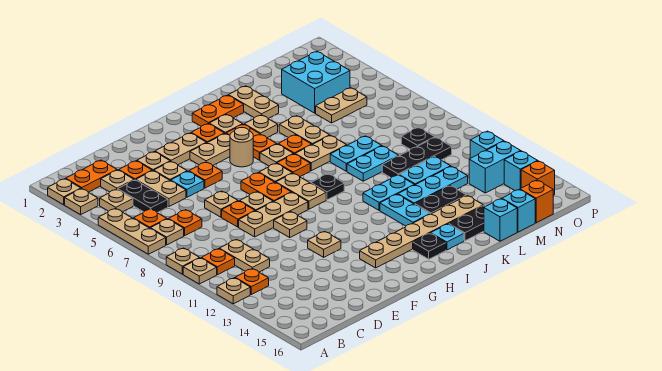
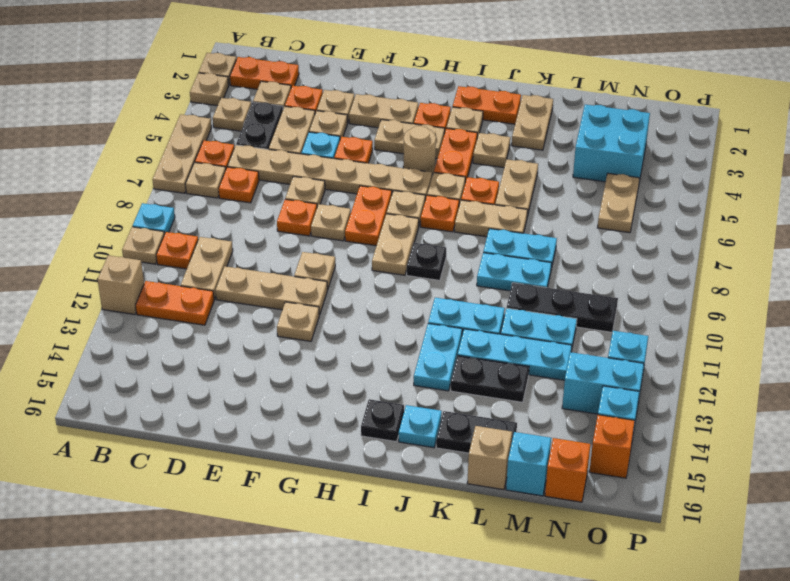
tan 1x1 plate [166,248,199,274] -> cyan 1x1 plate [133,203,175,234]
tan 1x1 plate [217,278,250,304] -> tan 1x1 brick [98,255,144,314]
orange 1x1 plate [235,268,269,295] -> orange 1x2 plate [136,281,214,325]
tan 1x3 plate [239,192,308,237] -> tan 1x3 plate moved to [215,266,327,315]
tan 1x6 plate [360,196,483,268] -> tan 1x6 plate moved to [227,145,432,200]
cyan 1x1 brick [484,199,517,241] -> tan 1x1 brick [467,426,512,490]
tan 1x2 plate [316,88,367,123] -> tan 1x2 plate turned to [598,173,640,233]
black 1x1 plate [401,127,435,149] -> none

